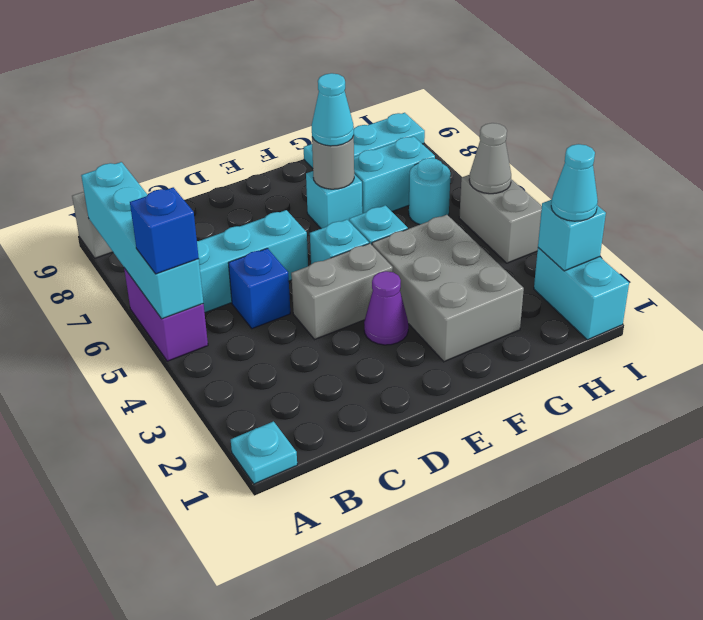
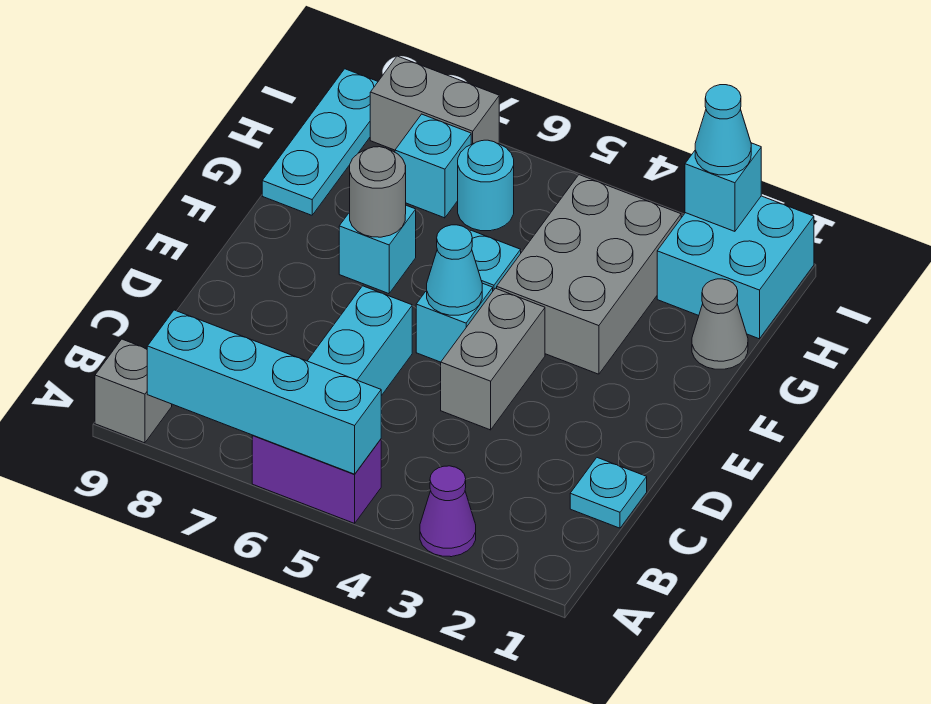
cyan 1x1 plate [231,421,297,484] -> cyan 1x1 plate moved to [570,458,647,528]
blue 1x1 brick [130,187,199,274] -> none
blue 1x1 brick [228,248,290,329] -> none
purple 1x1 cone [364,271,408,345] -> purple 1x1 cone moved to [420,466,476,557]
grey 2x3 brick [372,215,524,362] -> grey 2x3 brick turned to [497,175,681,374]
cyan 1x1 cone [312,73,354,146] -> cyan 1x1 cone moved to [427,225,482,315]
cyan 1x2 brick [354,136,435,213] -> cyan 1x1 brick [395,114,471,218]
cyan 1x2 brick [534,248,629,340] -> cyan 2x2 brick [657,196,814,339]
grey 1x2 brick [459,175,542,263] -> grey 1x2 brick moved to [370,56,499,150]
grey 1x1 cone [469,123,511,194] -> grey 1x1 cone moved to [692,279,748,369]

